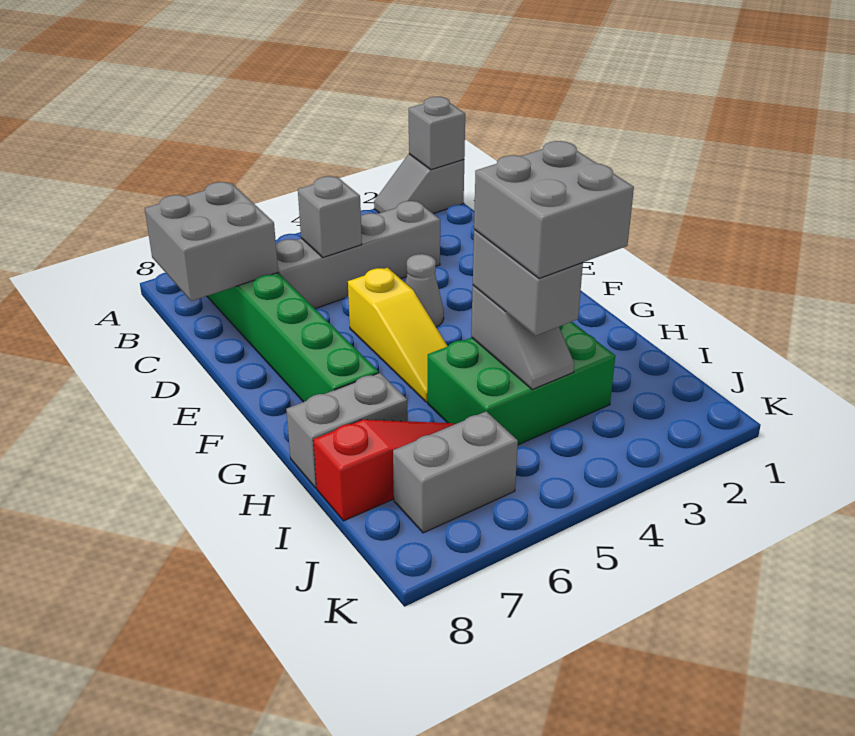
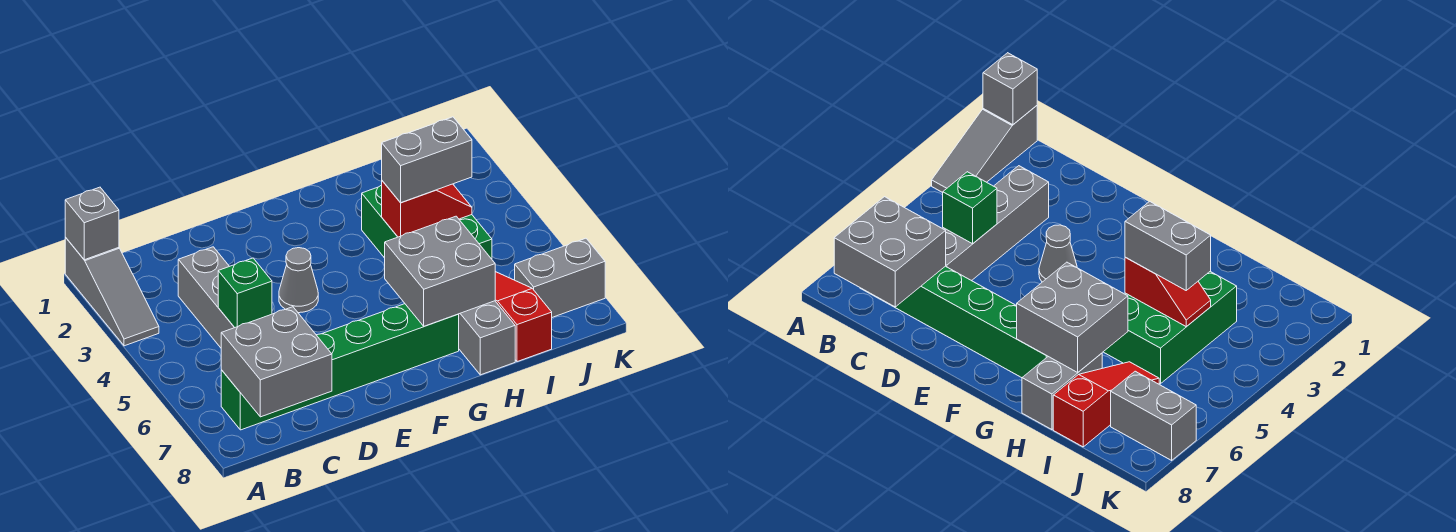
grey 1x2 slope [374,154,464,214] -> grey 1x3 slope [65,237,159,346]
grey 1x1 brick [298,176,362,257] -> green 1x1 brick [218,258,272,328]
yellow 1x3 slope [348,268,448,402] -> none
grey 2x2 brick [474,141,634,278] -> grey 2x2 brick moved to [385,216,495,326]
grey 1x2 slope [471,285,574,390] -> red 1x2 slope [382,181,472,237]
grey 1x2 brick [393,411,518,533] -> grey 1x2 brick turned to [515,238,605,317]

